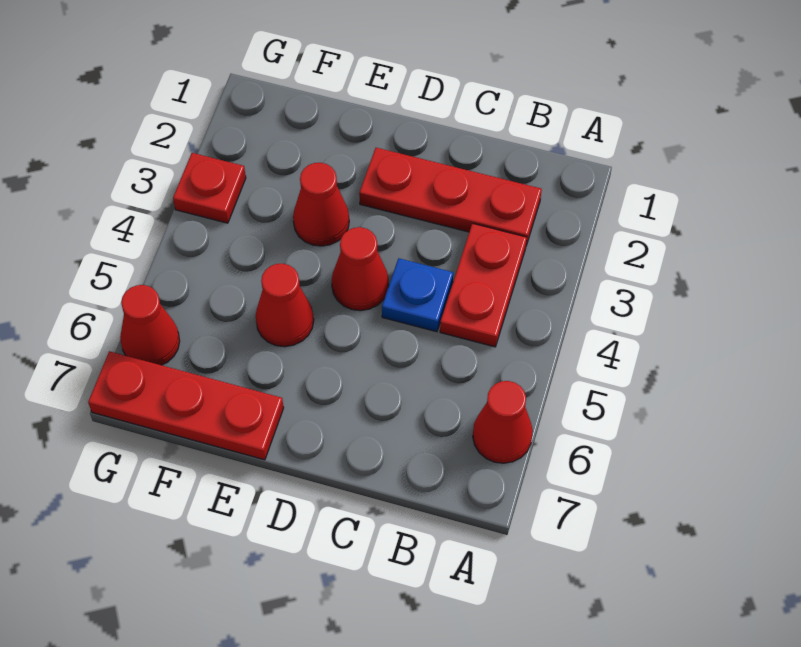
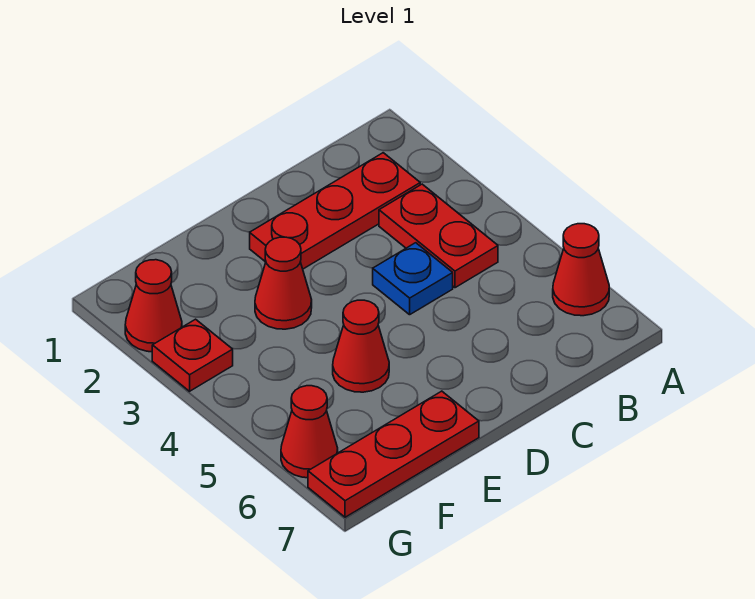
red 1x1 cone [332,227,389,311] -> red 1x1 cone moved to [125,260,182,352]

